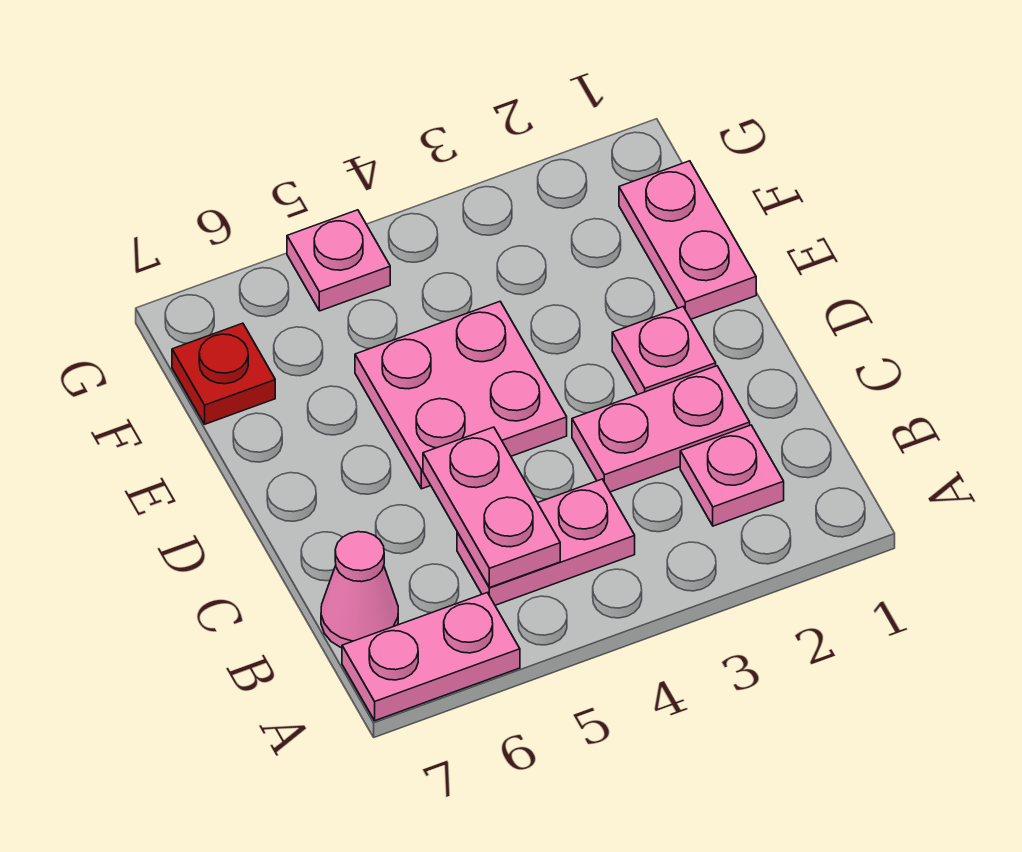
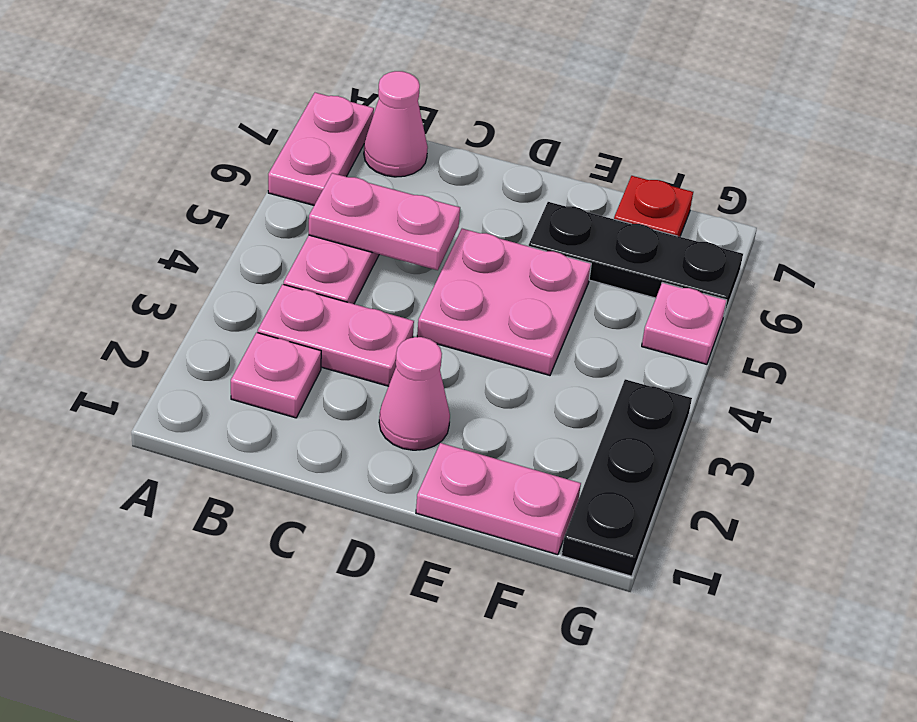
pink 1x2 plate [572,366,750,492] -> pink 1x2 plate turned to [258,284,414,386]
pink 1x1 plate [612,307,716,395] -> pink 1x1 cone [379,337,450,450]
none -> black 1x3 plate [529,202,743,314]
none -> black 1x3 plate [561,379,692,576]

